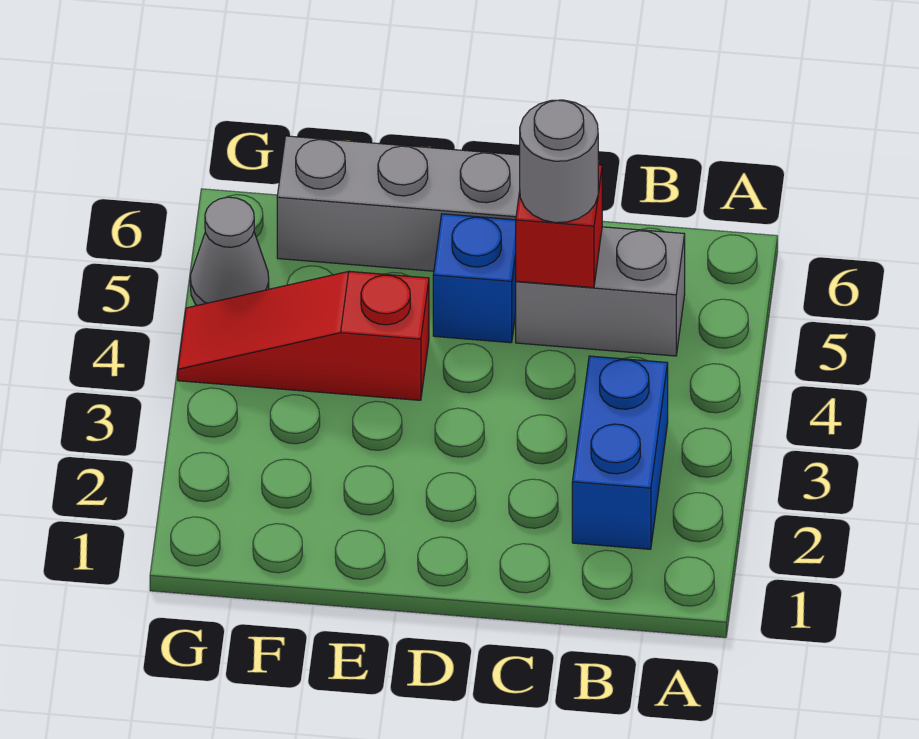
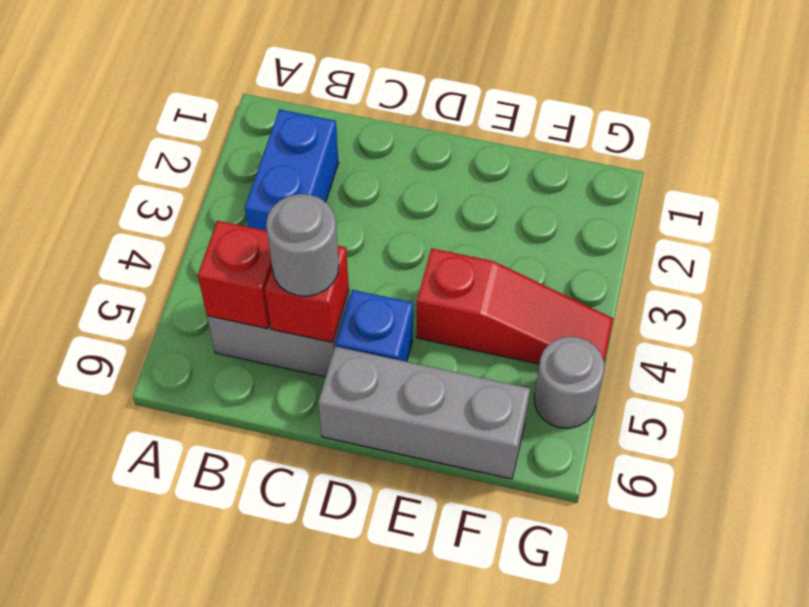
none -> red 1x1 brick [198,221,272,329]
grey 1x1 cone [190,197,269,305] -> grey 1x1 round brick [534,337,604,428]

